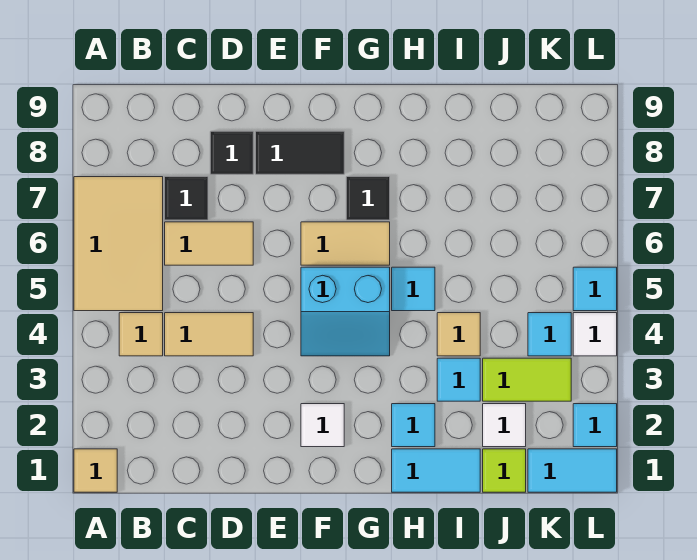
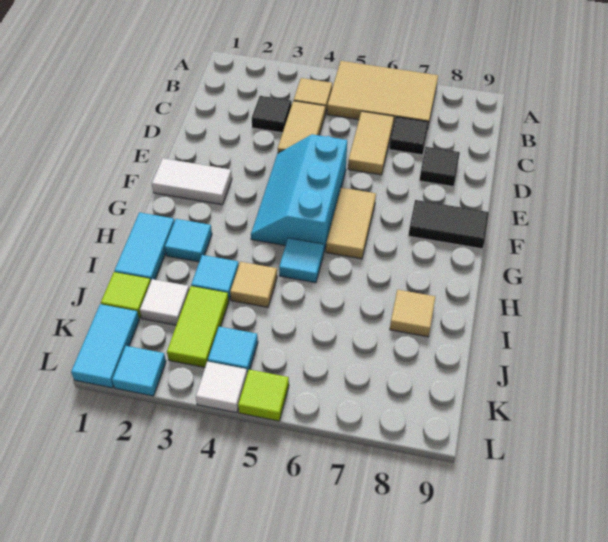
tan 1x1 tile [74,449,117,492] -> tan 1x1 tile moved to [390,290,435,337]
black 1x2 tile [256,131,344,174] -> black 1x2 tile turned to [408,200,489,249]
white 1x1 tile [301,404,344,447] -> white 1x2 tile [152,158,232,205]
cyan 2x2 slope [301,267,390,356] -> cyan 2x3 slope [251,134,347,251]
black 1x1 tile [346,177,390,220] -> black 1x1 tile moved to [252,96,292,133]
cyan 1x1 tile [573,267,617,311] -> lime 1x1 tile [238,370,289,421]

